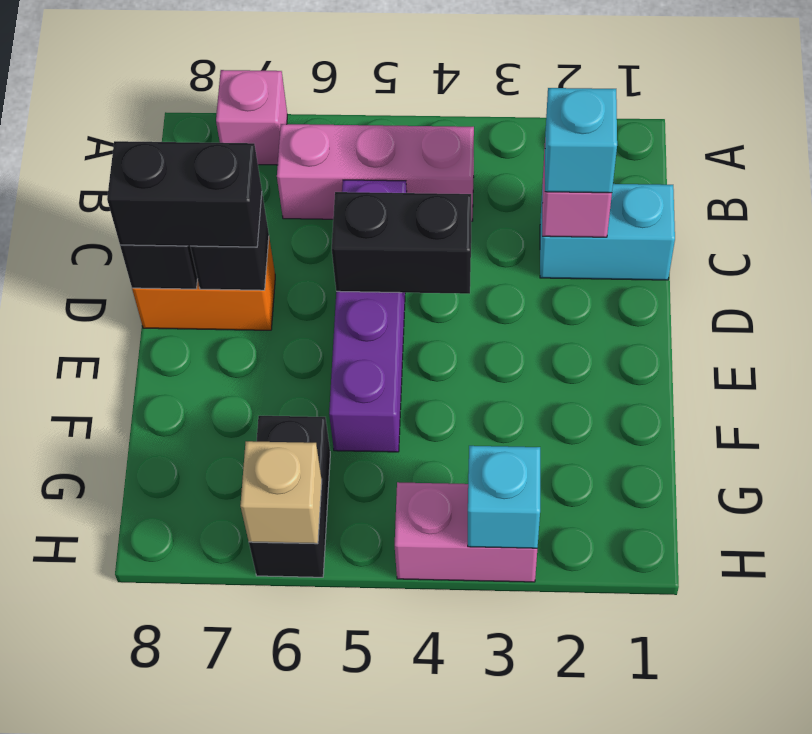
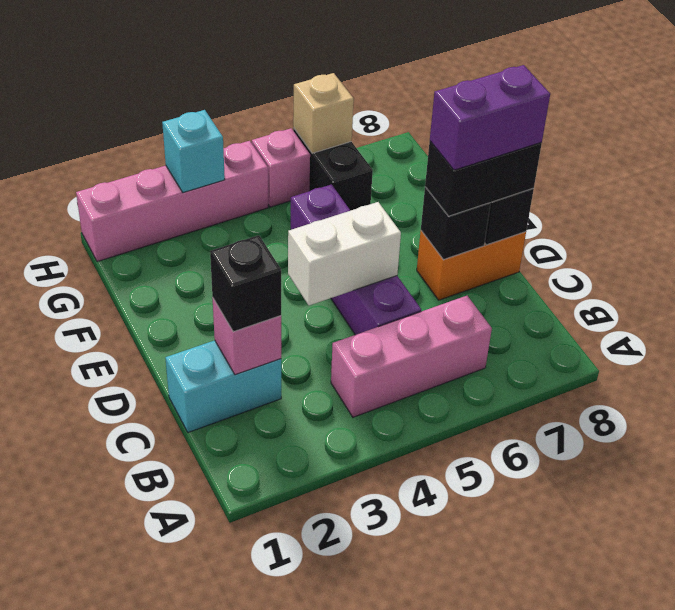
pink 1x1 brick [216,70,287,165] -> pink 1x1 brick moved to [252,128,310,207]
cyan 1x1 brick [545,88,617,193] -> black 1x1 brick [210,235,281,332]
black 1x2 brick [332,192,471,294] -> white 1x2 brick [288,202,401,305]
none -> purple 1x2 brick [430,65,550,170]
pink 1x2 brick [395,482,537,582] -> pink 1x4 brick [76,141,268,262]

